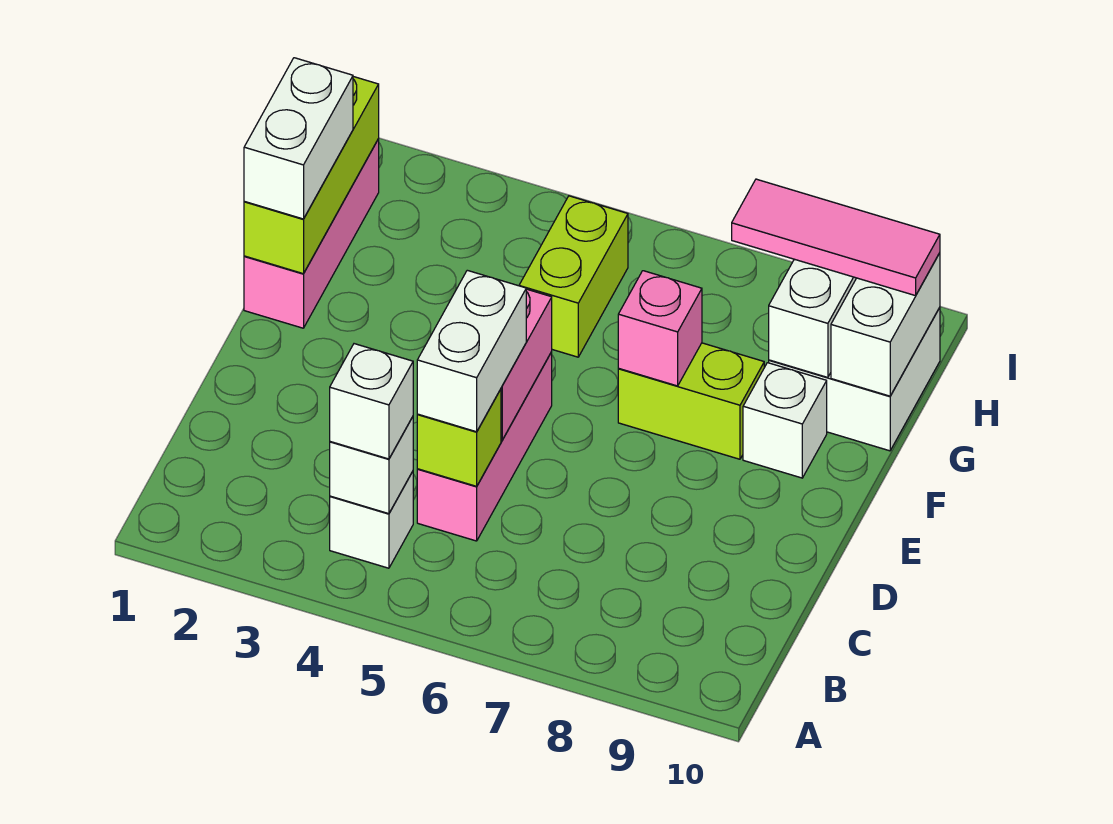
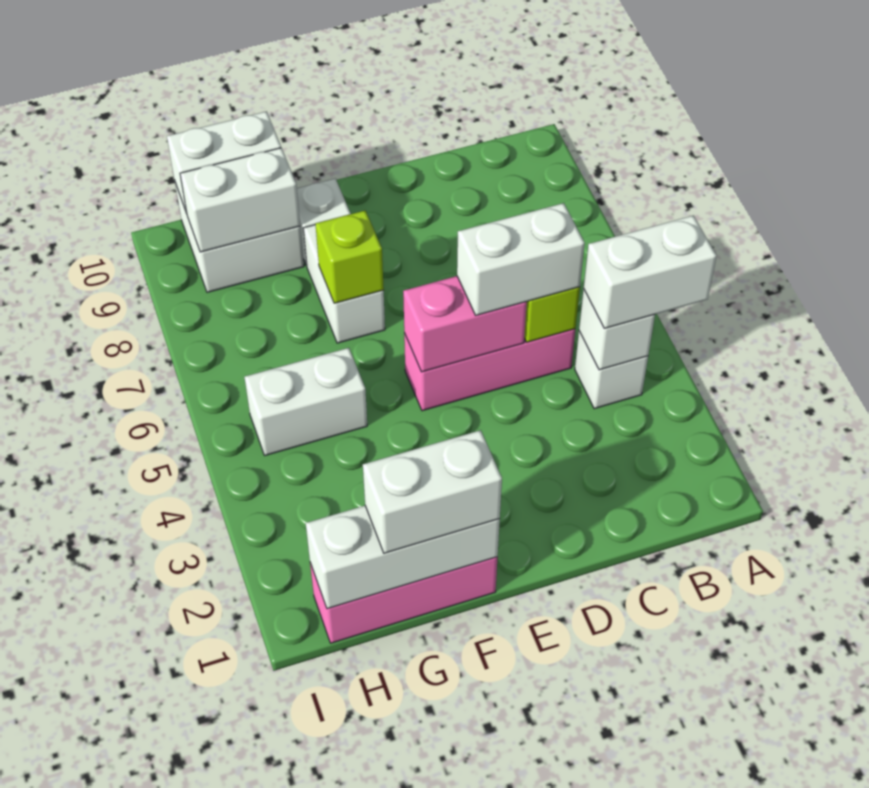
white 1x1 brick [330,344,413,459] -> white 1x2 brick [584,216,717,328]
lime 1x3 brick [244,77,379,274] -> white 1x3 brick [306,506,500,609]
lime 1x2 brick [618,343,764,459] -> white 1x2 brick [304,225,385,343]
pink 1x1 brick [618,271,702,386] -> lime 1x1 brick [315,211,384,303]
lime 1x2 brick [519,196,628,357] -> white 1x2 brick [245,348,367,455]
pink 1x3 tile [732,179,940,296] -> none

